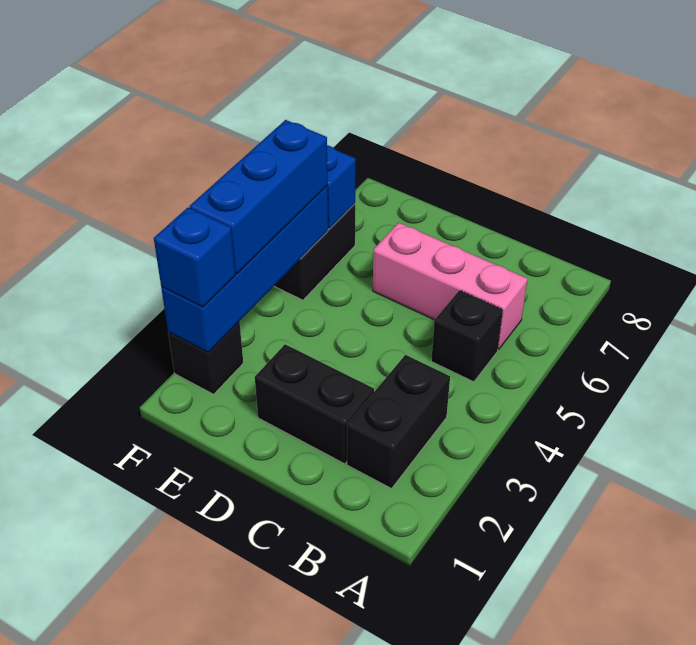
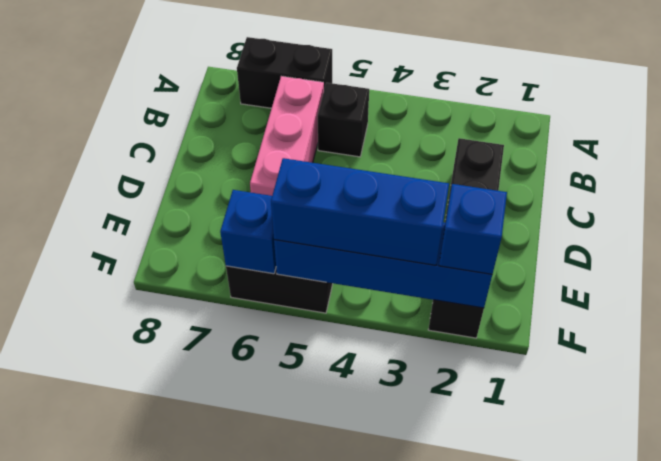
black 1x2 brick [347,355,450,489] -> black 1x2 brick moved to [237,37,332,108]

